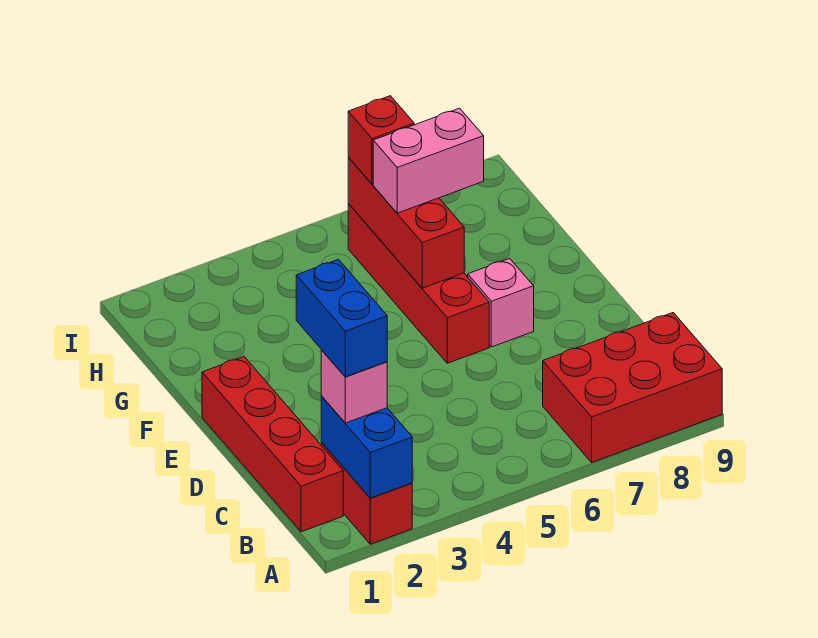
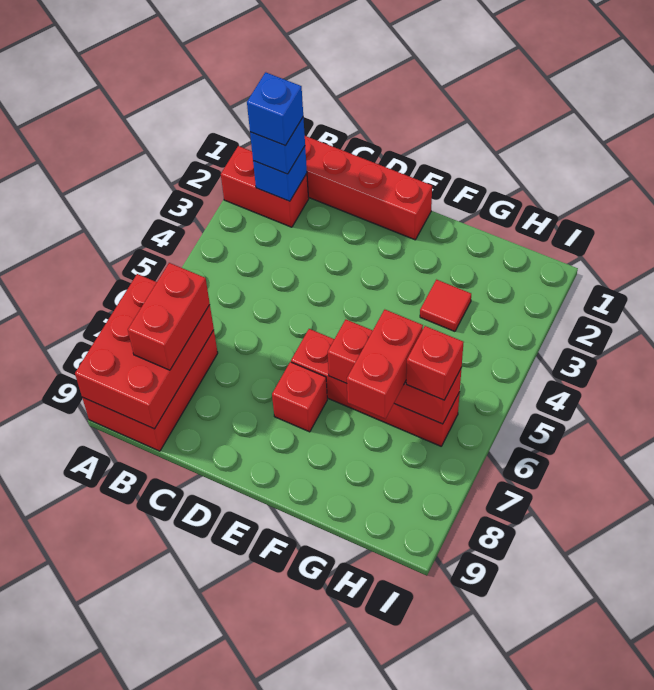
blue 1x2 brick [321,396,412,498] -> blue 1x1 brick [253,146,307,201]
none -> red 2x3 brick [75,274,214,429]
pink 1x1 brick [321,350,387,423] -> blue 1x1 brick [250,118,305,174]
blue 1x2 brick [296,259,387,377] -> blue 1x1 brick [247,72,303,146]
none -> red 1x2 brick [128,263,210,370]
pink 1x1 brick [468,258,534,347] -> red 1x1 brick [272,362,327,432]
none -> red 1x1 tile [420,280,471,331]
pink 1x2 brick [373,108,484,213] -> red 1x2 brick [347,310,423,419]

